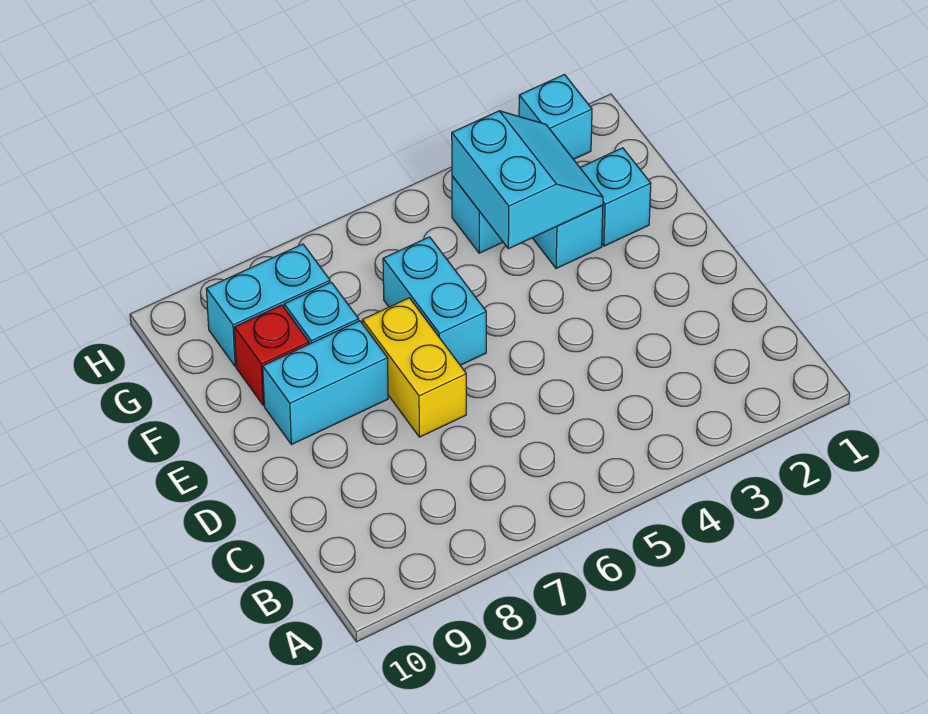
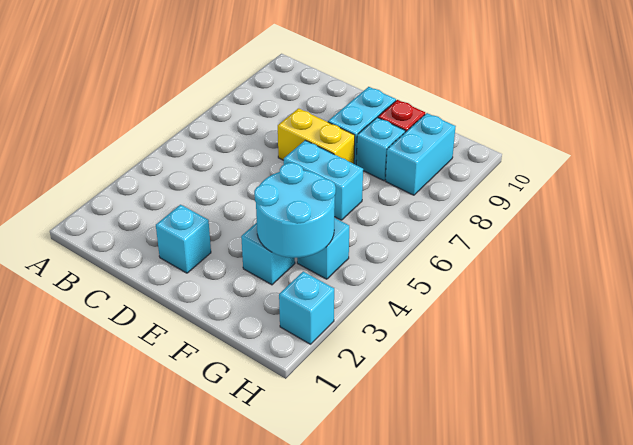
cyan 1x1 brick [580,148,651,246] -> cyan 1x1 brick moved to [156,205,211,273]
cyan 2x2 slope [452,111,603,249] -> cyan 2x2 round brick [254,163,336,258]

